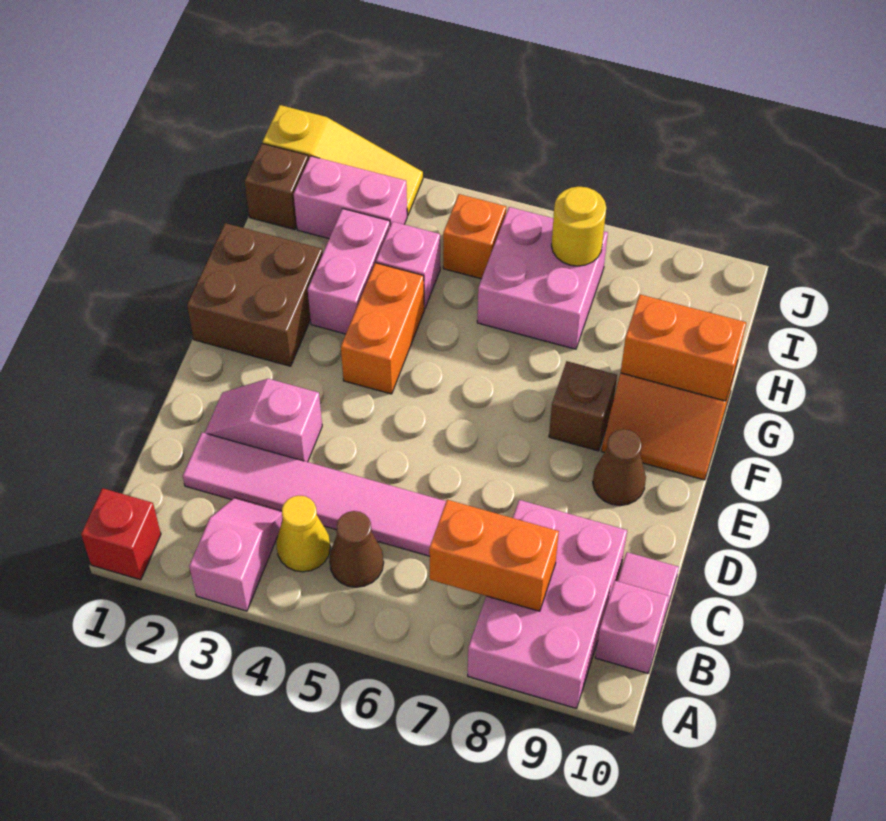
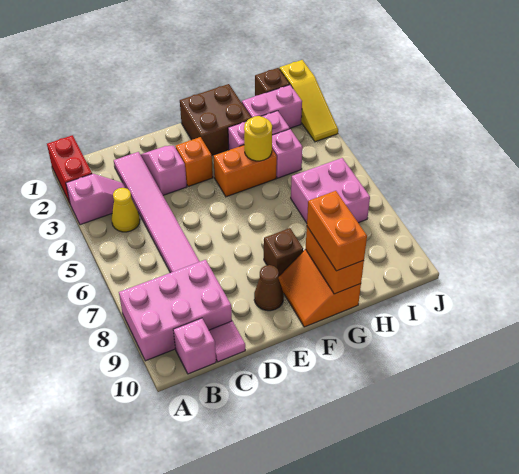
red 1x1 brick [81,488,161,580] -> red 1x2 brick [47,135,92,203]
brown 1x1 cone [329,511,384,587] -> none
orange 1x2 brick [429,500,559,611] -> orange 1x2 brick moved to [307,191,367,271]
pink 1x2 brick [294,156,407,239] -> pink 1x2 brick turned to [242,85,302,128]
orange 1x1 brick [443,194,506,279] -> orange 1x1 brick moved to [176,137,213,187]
yellow 1x1 round brick [551,187,606,266] -> yellow 1x1 round brick moved to [244,116,272,161]

